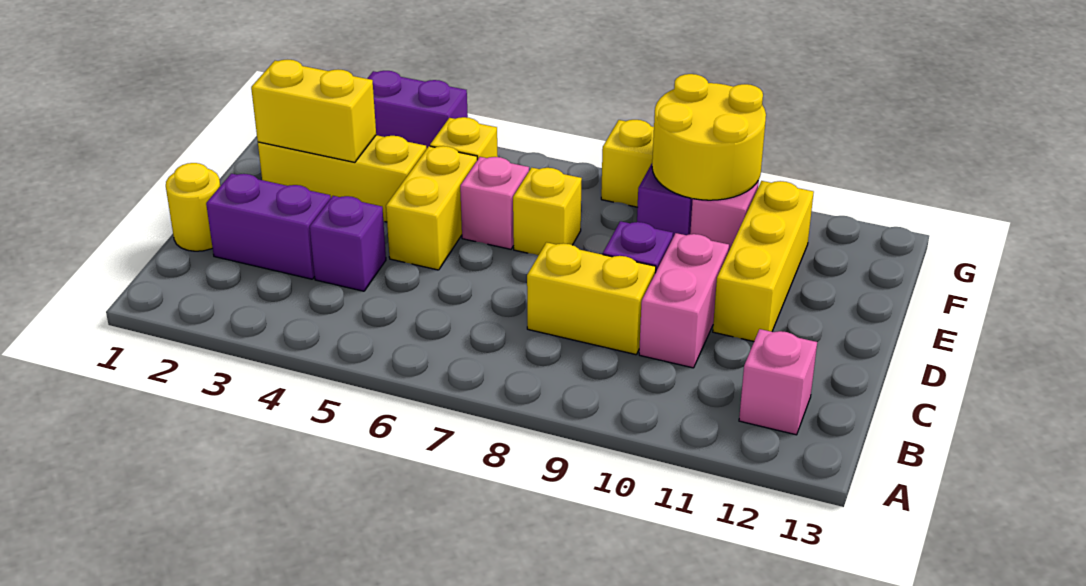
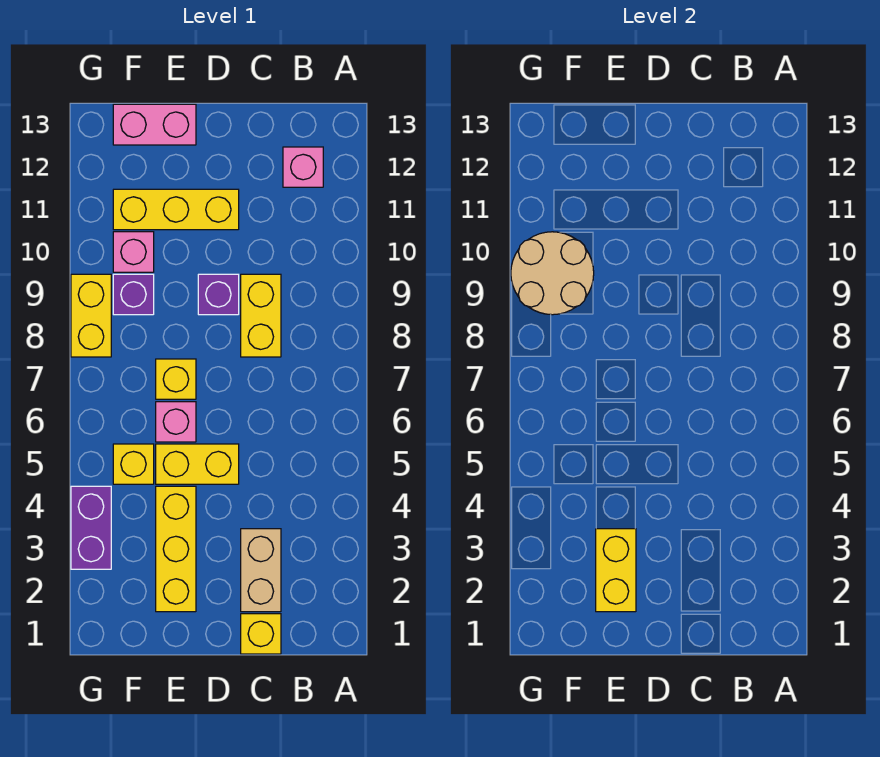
yellow 1x1 round brick [166,163,220,251] -> yellow 1x1 brick [241,614,281,654]
purple 1x2 brick [206,174,331,279] -> tan 1x2 brick [241,529,281,612]
purple 1x1 brick [310,196,386,291] -> none
pink 1x2 brick [639,233,729,368] -> pink 1x2 brick moved to [113,104,196,145]
yellow 2x2 round brick [652,74,766,200] -> tan 2x2 round brick [511,232,594,315]

